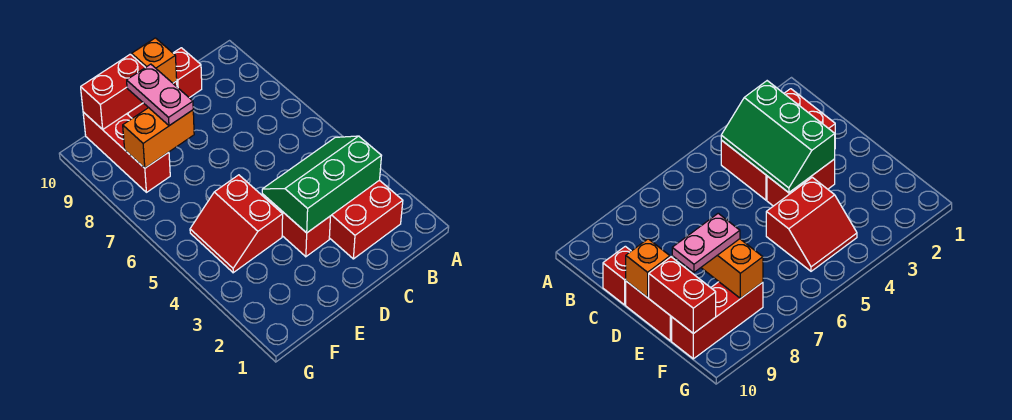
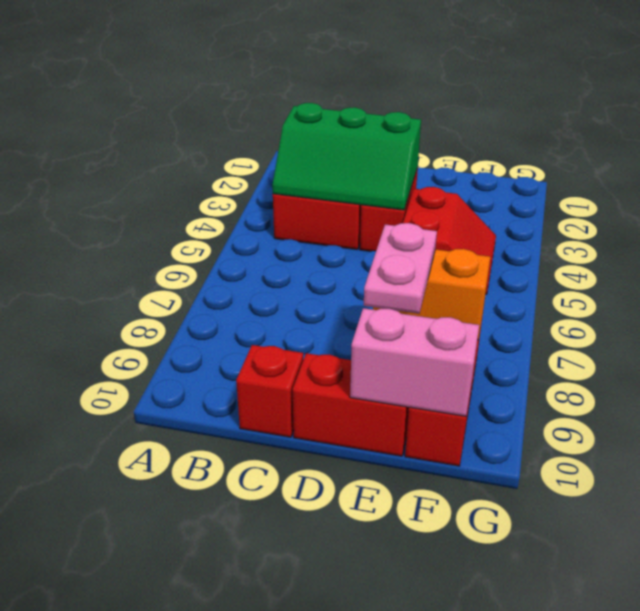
orange 1x1 brick [132,38,177,83] -> none
red 1x2 brick [81,54,145,130] -> pink 1x2 brick [350,308,479,416]

